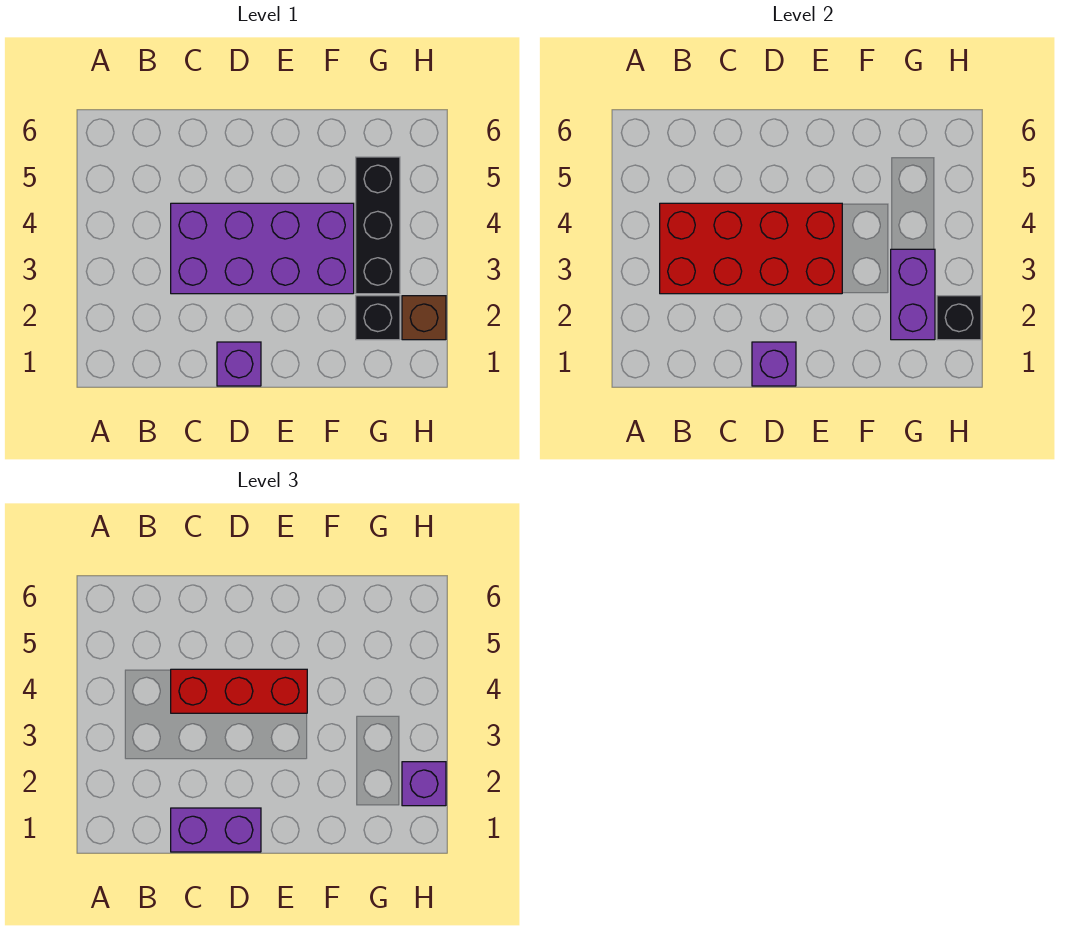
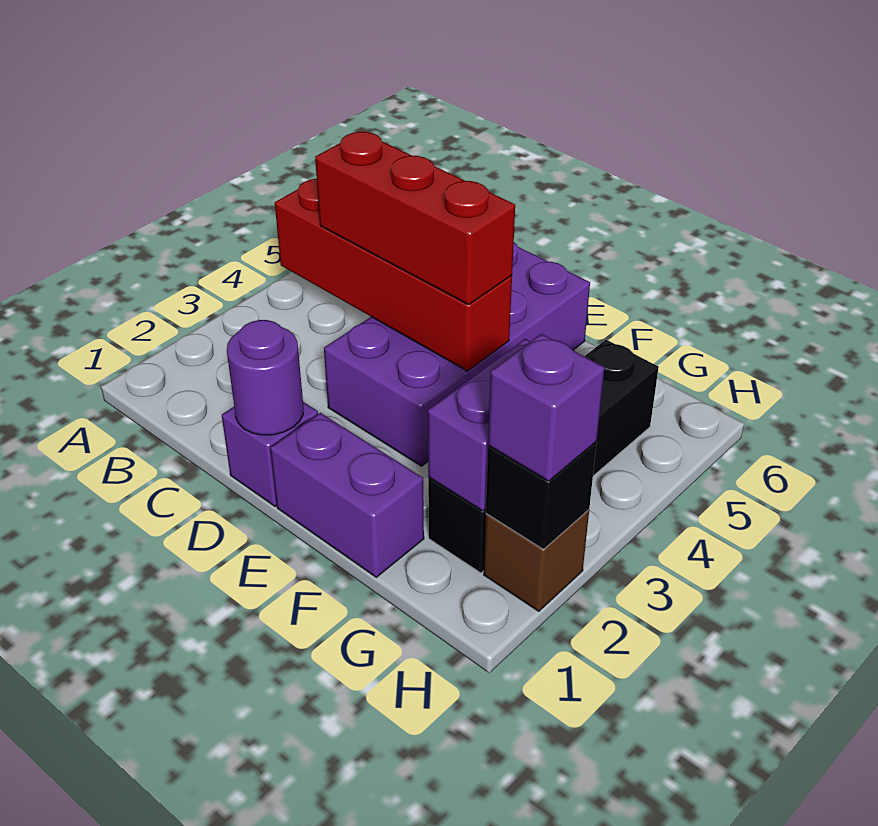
red 2x4 brick [660,203,842,294] -> red 1x4 brick [275,179,512,371]
purple 1x2 brick [171,808,261,852] -> purple 1x2 brick moved to [270,413,424,577]
purple 2x4 brick [171,203,354,294] -> purple 2x4 brick turned to [324,243,590,466]
purple 1x1 brick [752,342,796,386] -> purple 1x1 round brick [227,320,303,435]

